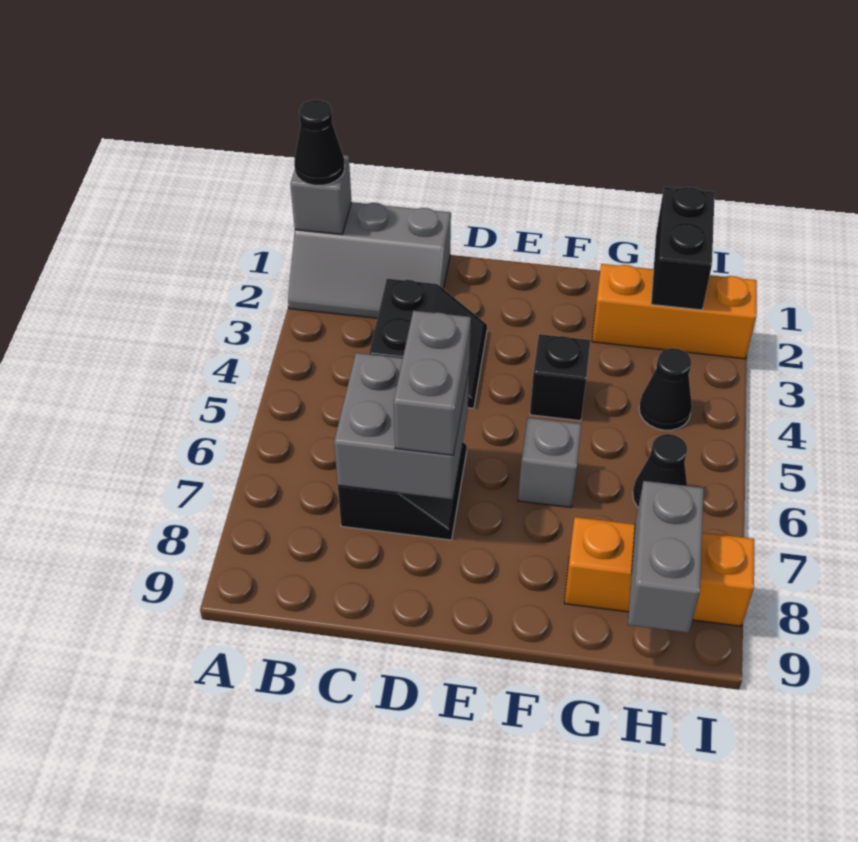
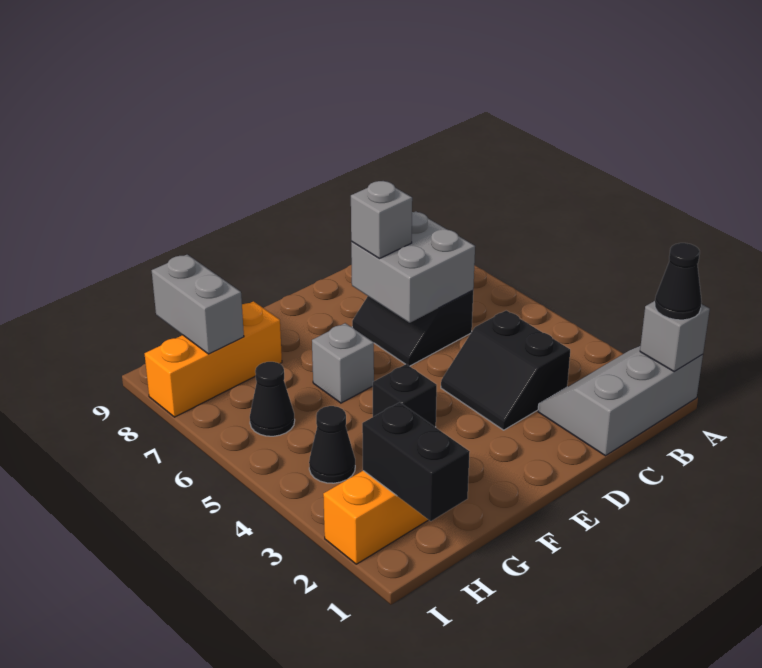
grey 1x2 brick [394,311,471,455] -> grey 1x1 brick [351,181,412,259]

